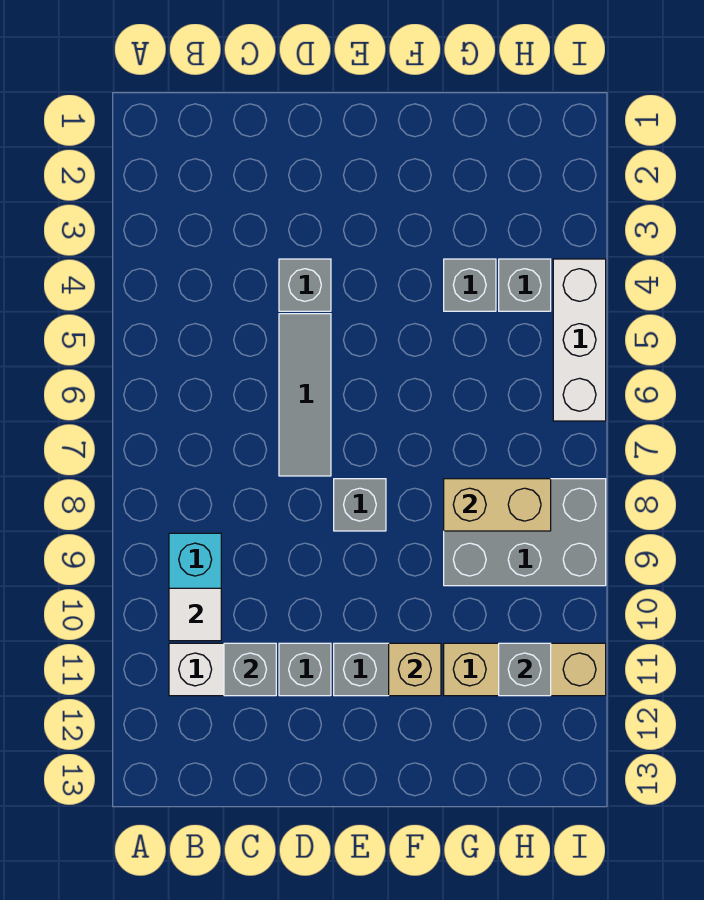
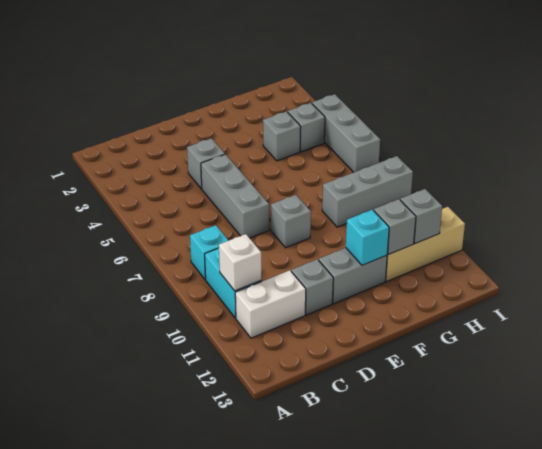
none -> cyan 1x1 brick [190,225,229,280]
white 1x1 tile [169,588,221,641] -> white 1x1 brick [219,234,261,291]
grey 1x1 brick [224,643,276,696] -> grey 1x1 brick moved to [374,199,416,254]
grey 1x3 tile [279,314,331,476] -> grey 1x3 brick [201,154,269,238]
tan 1x1 brick [389,643,441,696] -> cyan 1x1 brick [346,210,389,265]
grey 2x3 brick [444,479,606,586] -> grey 1x3 brick [322,156,413,227]
tan 1x2 brick [444,479,551,531] -> none
white 1x3 brick [553,259,606,421] -> grey 1x3 brick [312,94,380,172]

